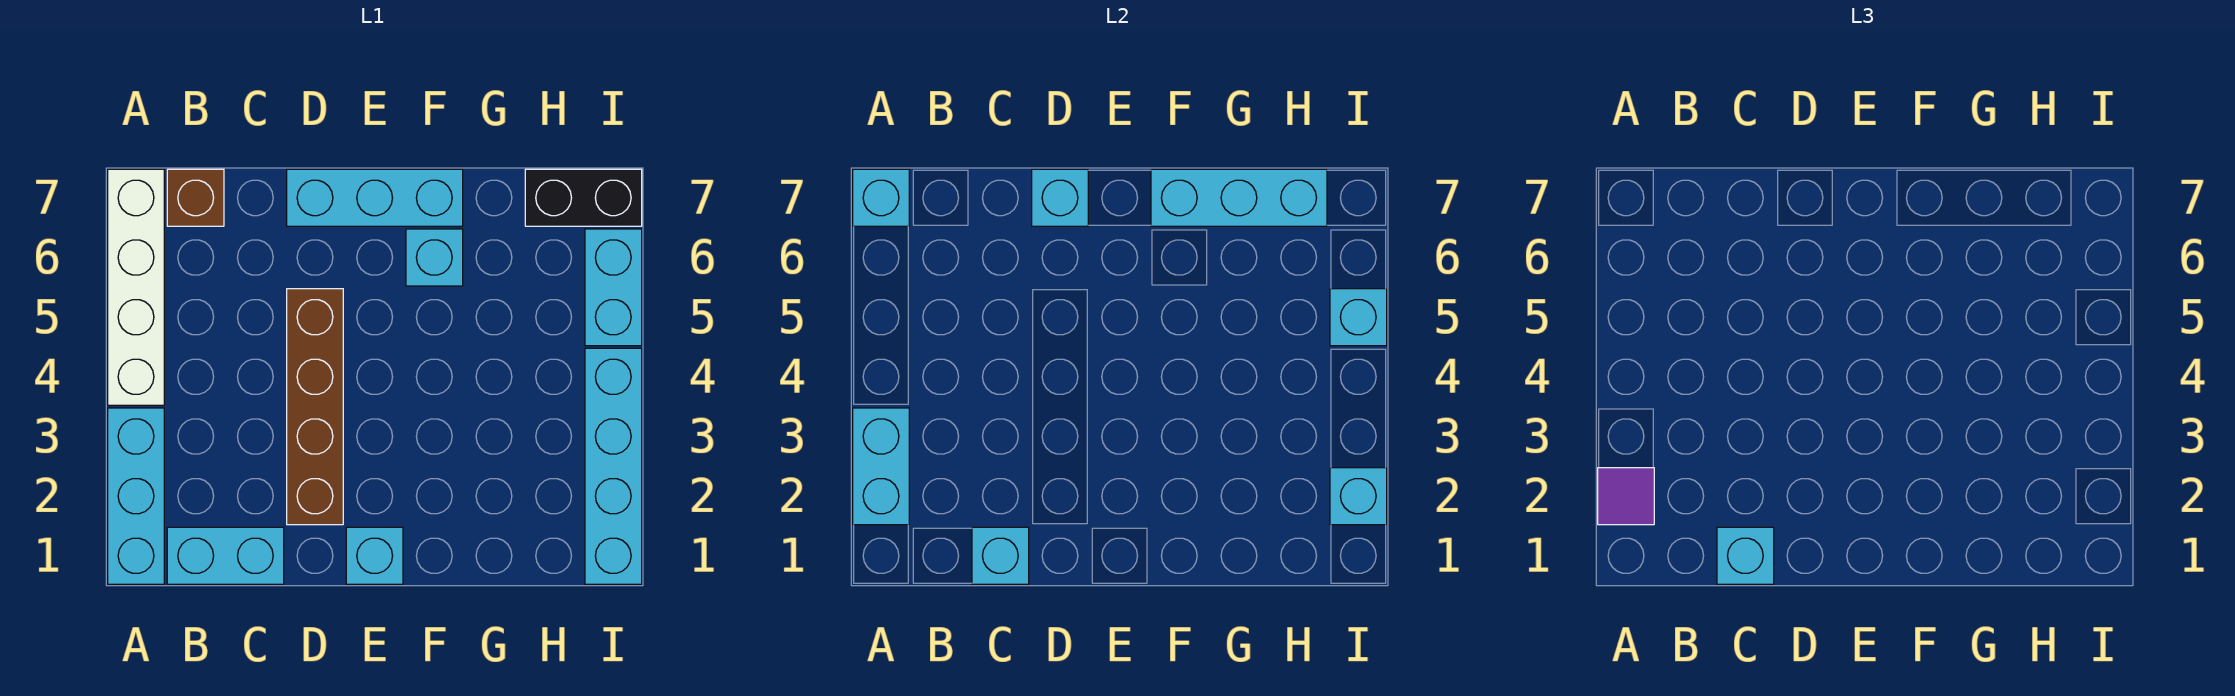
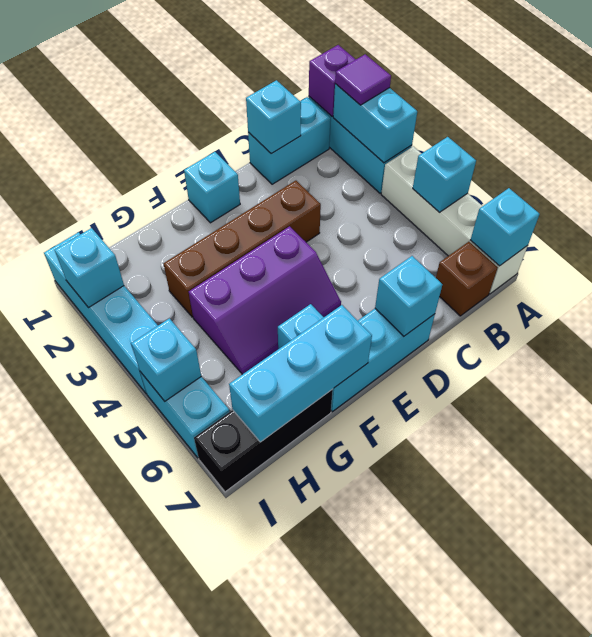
none -> purple 1x1 brick [309,45,356,116]
cyan 1x1 brick [1717,527,1774,584] -> cyan 1x1 brick moved to [413,137,476,212]
brown 1x4 brick [287,289,343,525] -> brown 1x4 brick turned to [163,181,321,317]
none -> purple 2x3 slope [189,226,341,374]
black 1x2 brick [525,169,642,226] -> black 1x3 brick [194,389,333,492]

